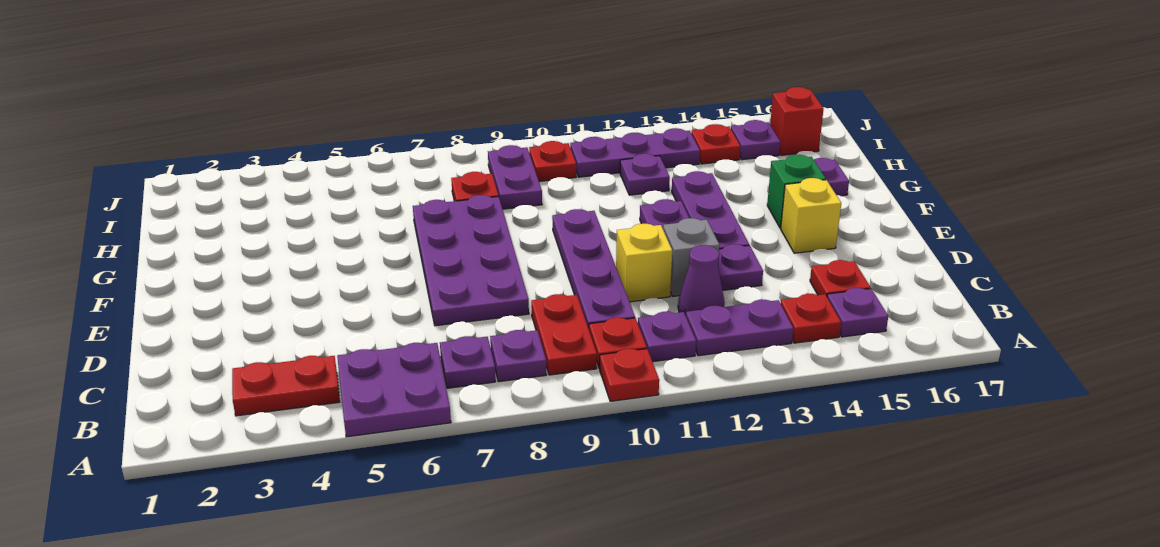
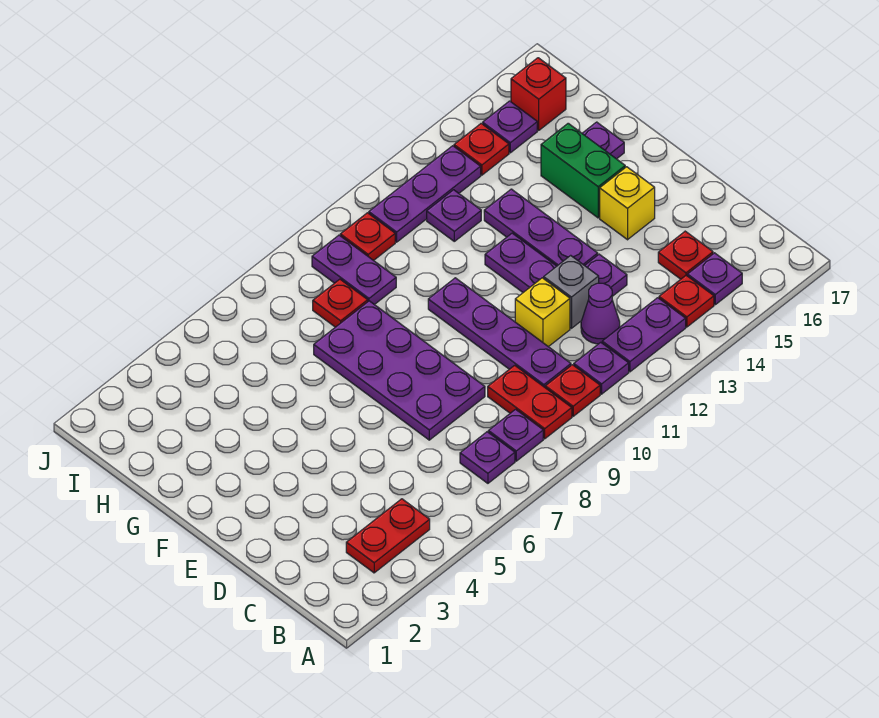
purple 2x2 plate [337,343,451,437] -> none
red 1x1 plate [600,349,659,401] -> none
green 1x1 brick [767,155,826,228] -> green 1x2 brick [541,123,625,218]

